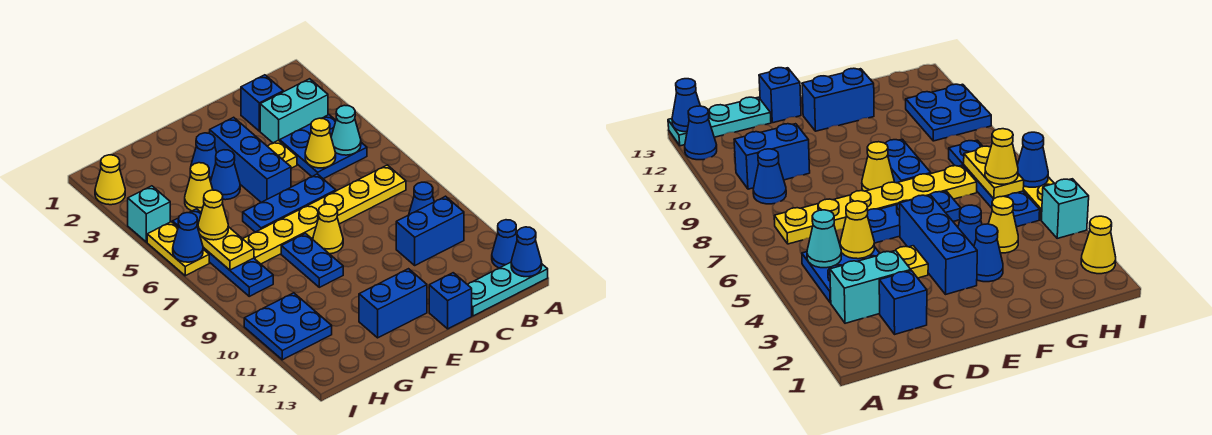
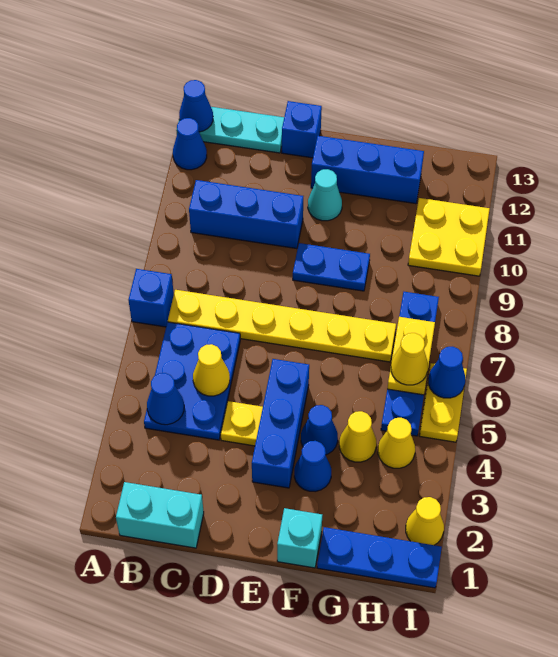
cyan 1x2 brick [260,79,328,143] -> cyan 1x2 brick moved to [116,482,204,548]
blue 2x2 plate [280,115,367,179] -> blue 2x3 plate [144,322,240,440]
cyan 1x1 cone [331,105,361,155] -> cyan 1x1 cone moved to [308,169,342,221]
blue 1x1 cone [409,182,434,215] -> blue 1x1 cone moved to [147,373,184,425]
blue 1x2 brick [396,196,464,265] -> blue 1x3 brick [189,180,303,249]
blue 1x1 brick [241,75,283,131] -> blue 1x1 brick moved to [128,269,174,327]
blue 1x3 plate [243,174,336,232] -> blue 1x3 plate moved to [317,527,442,588]
yellow 1x1 cone [313,204,343,254] -> yellow 1x1 cone moved to [378,418,415,468]
blue 1x2 brick [359,269,427,338] -> blue 1x3 brick [311,136,424,204]
blue 1x2 plate [281,234,343,287] -> blue 1x2 plate turned to [293,243,370,291]
blue 2x2 plate [244,293,332,360] -> yellow 2x2 plate [408,198,489,276]
cyan 1x1 brick [128,186,170,242] -> cyan 1x1 brick moved to [277,508,322,568]

